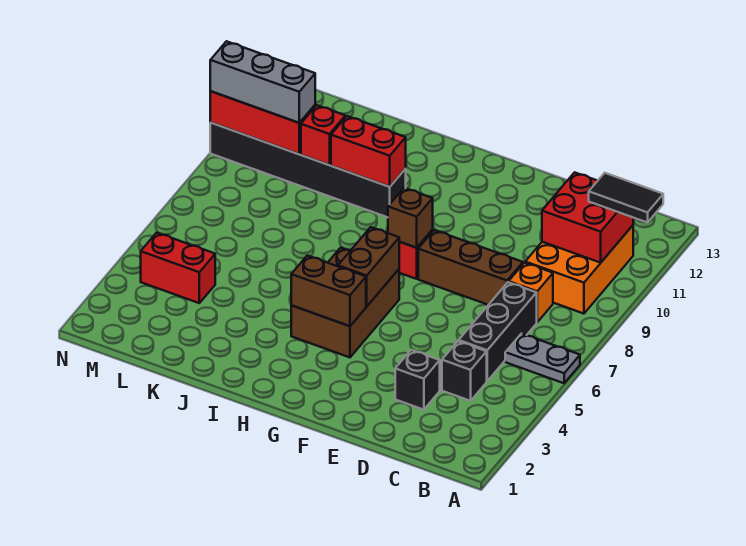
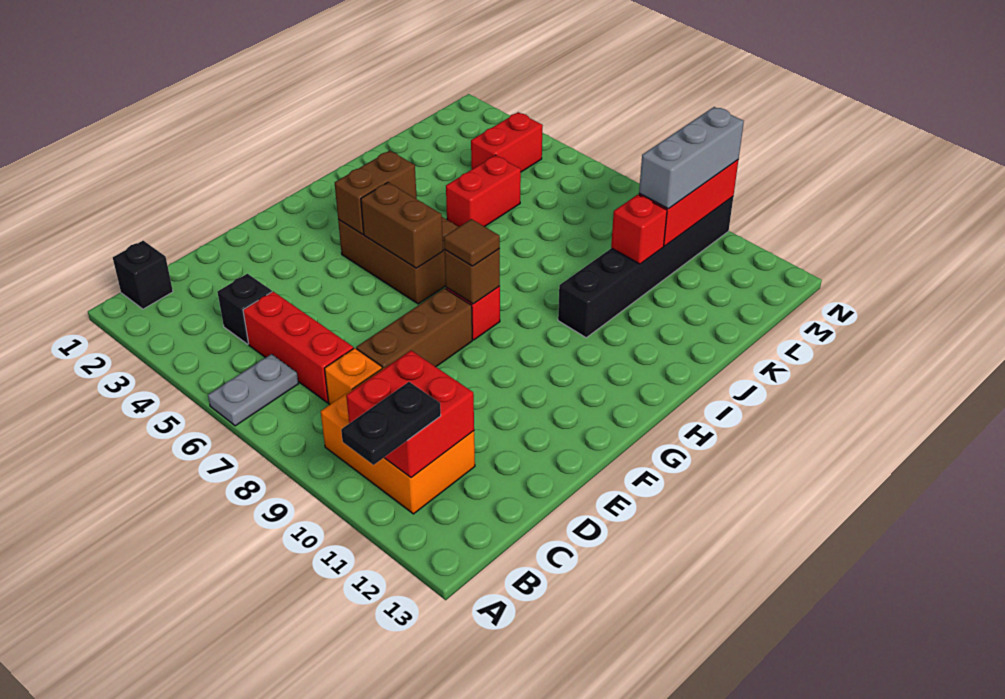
black 1x2 tile [589,173,663,223] -> black 1x2 plate [341,382,441,465]
black 1x3 brick [459,282,537,381] -> red 1x3 brick [243,292,354,403]
black 1x1 brick [395,350,440,410] -> black 1x1 brick moved to [113,241,173,309]
none -> brown 1x1 tile [444,219,500,266]
red 1x2 brick [331,116,406,187] -> red 1x2 brick moved to [446,155,521,227]

